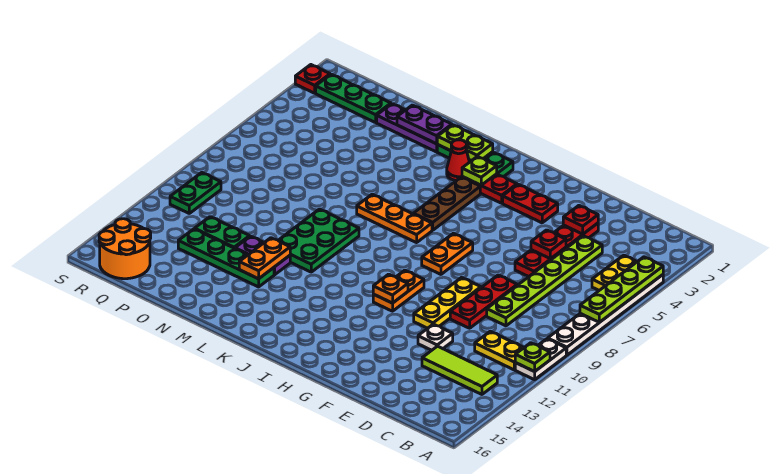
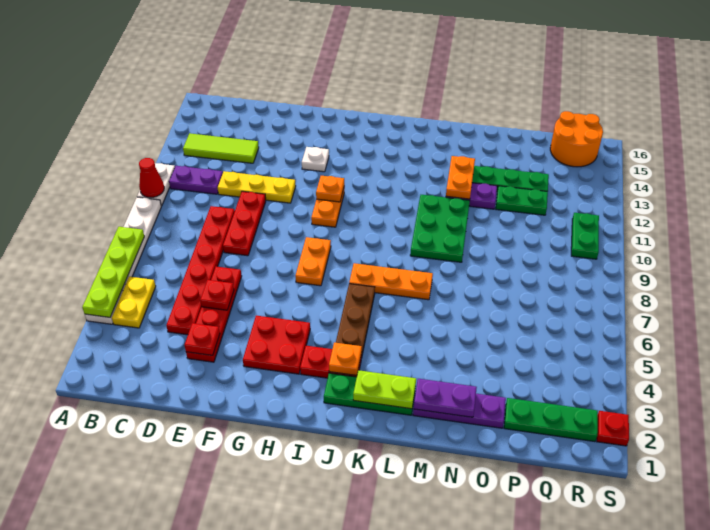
lime 1x1 plate [515,343,550,372] -> none
yellow 1x2 plate [475,332,524,370] -> purple 1x2 plate [169,166,223,194]
lime 1x6 plate [487,236,602,326] -> red 1x6 plate [166,206,235,335]
white 1x1 plate [418,324,453,350] -> white 1x1 plate moved to [302,147,329,172]
yellow 1x3 plate [414,278,481,328] -> yellow 1x3 plate turned to [218,171,296,203]
red 1x2 plate [503,184,558,223] -> red 2x2 plate [243,316,310,374]
lime 1x1 plate [462,157,497,185] -> orange 1x1 plate [329,342,362,376]
red 1x1 cone [447,140,469,181] -> red 1x1 cone moved to [139,158,164,197]

